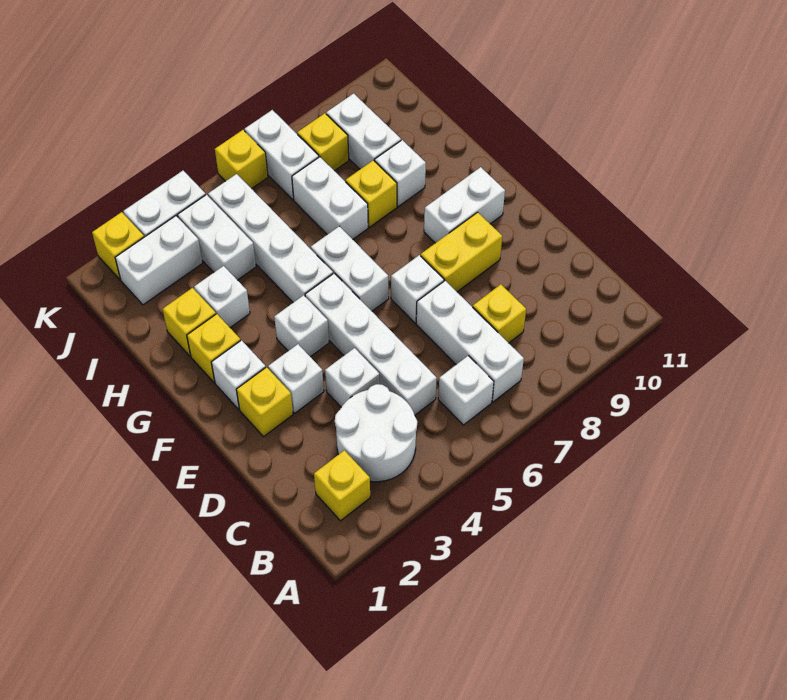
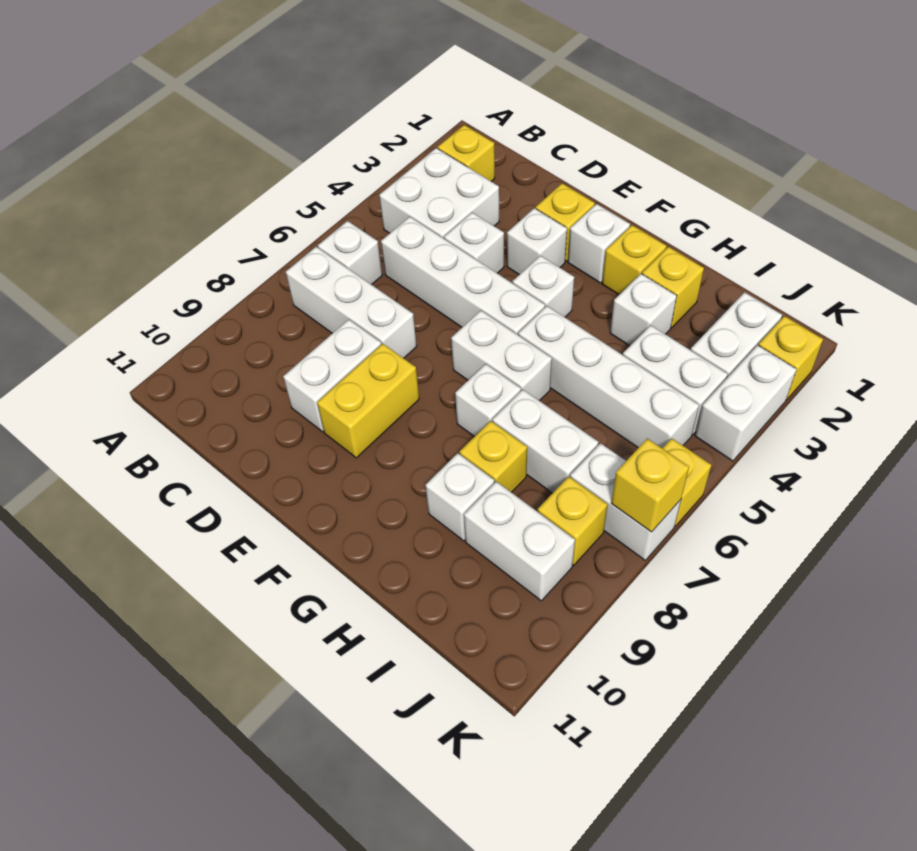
white 2x2 round brick [335,384,417,482] -> white 2x2 brick [379,148,499,238]
yellow 1x1 brick [473,284,526,343] -> yellow 1x1 brick moved to [611,438,689,532]
white 1x1 brick [391,255,444,323] -> white 1x1 brick moved to [455,364,521,437]
white 1x2 brick [424,167,505,243] -> white 1x2 brick moved to [283,319,381,432]

